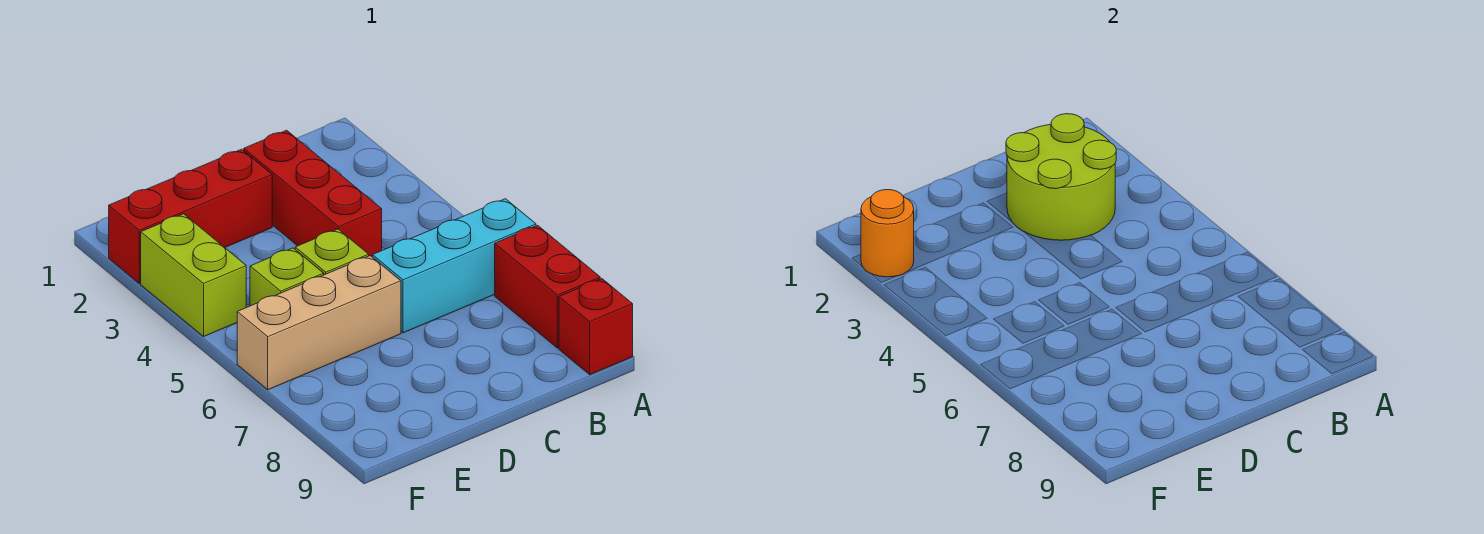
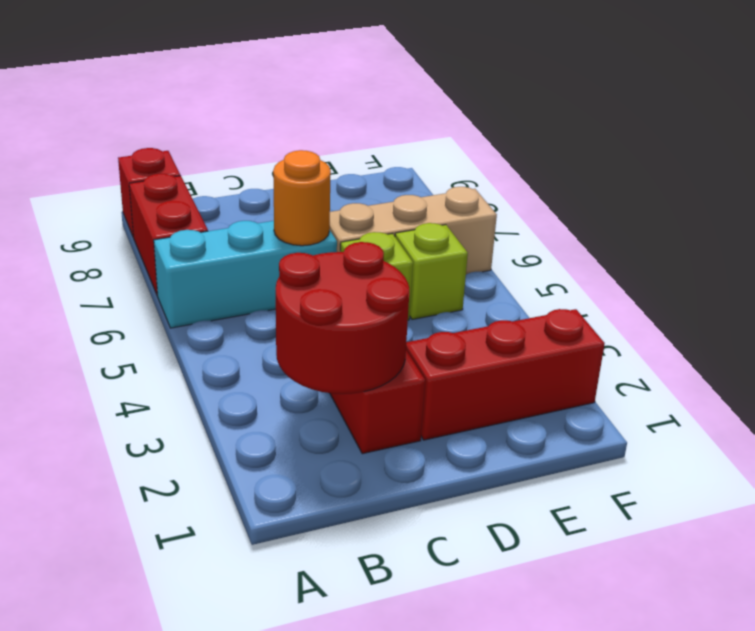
lime 2x2 round brick [1006,114,1116,240] -> red 2x2 round brick [276,242,409,394]
orange 1x1 round brick [861,190,914,277] -> orange 1x1 round brick moved to [273,150,331,246]
lime 1x2 brick [141,214,246,336] -> none

